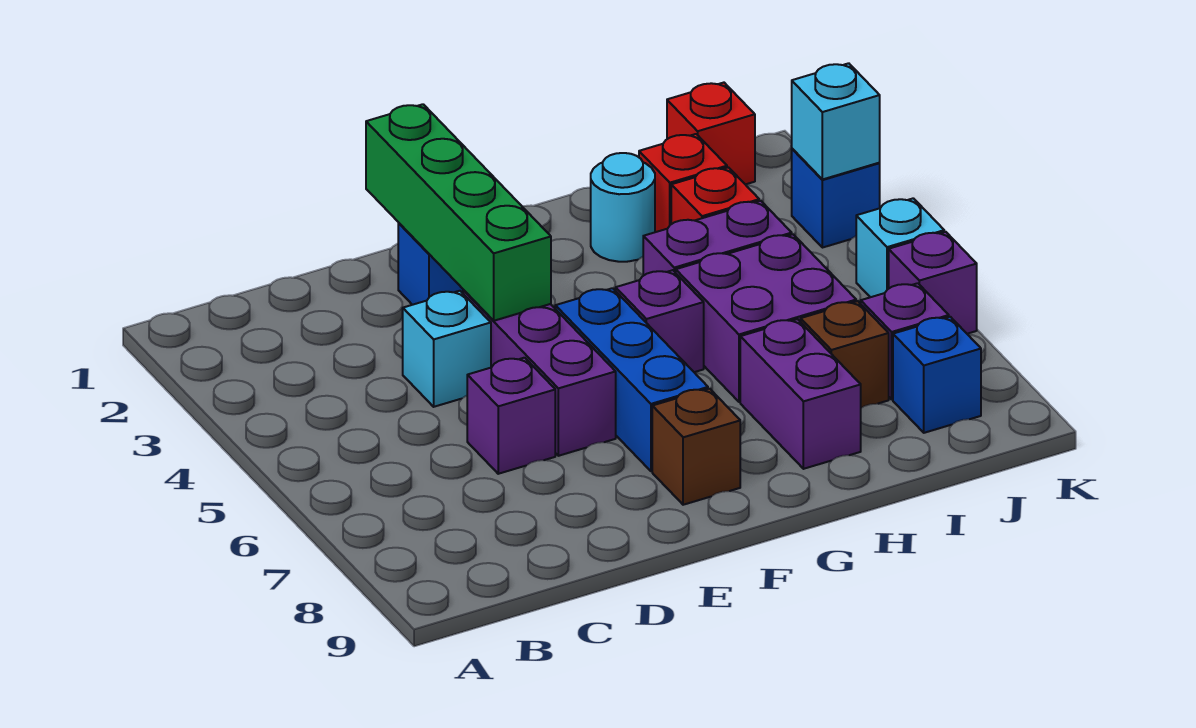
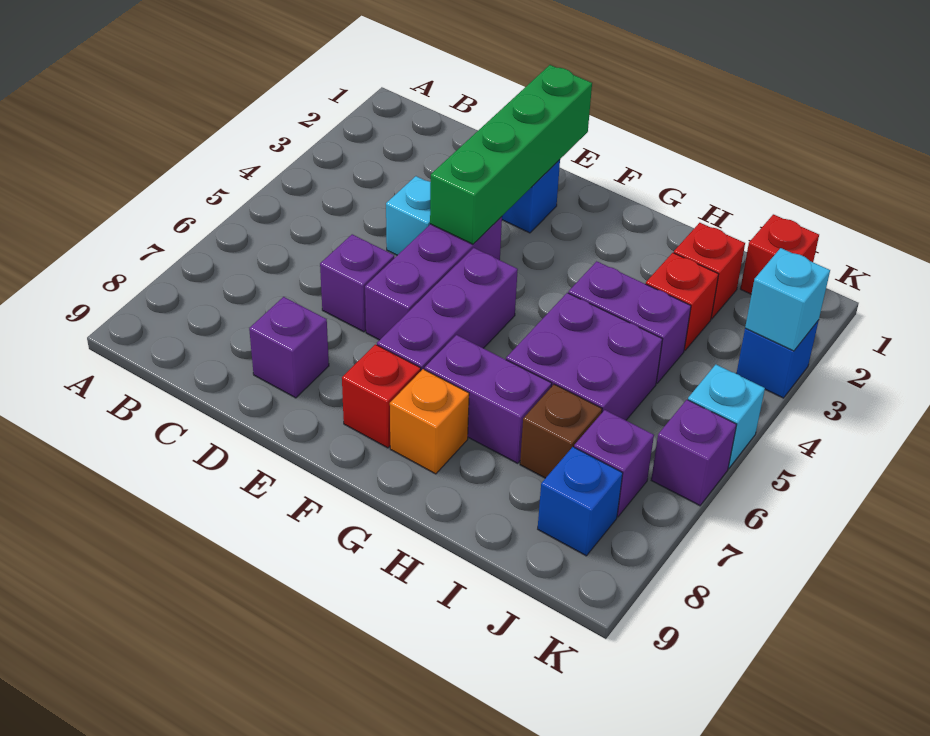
blue 1x3 brick [555,288,708,471] -> purple 1x3 brick [377,248,518,370]
brown 1x1 brick [652,389,740,505] -> red 1x1 brick [342,344,421,448]
purple 1x1 brick [616,270,704,372] -> purple 1x1 brick moved to [249,297,329,398]
none -> orange 1x1 brick [390,369,469,474]
cyan 1x1 round brick [591,153,655,262] -> none
purple 1x2 brick [740,319,861,469] -> purple 1x2 brick turned to [425,335,552,463]

